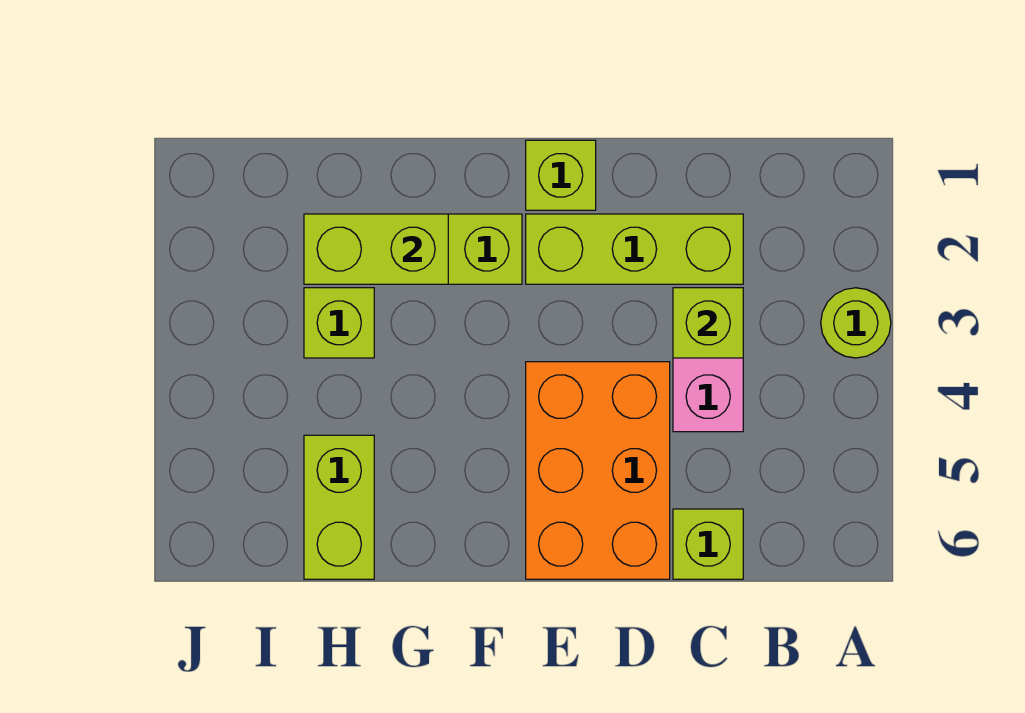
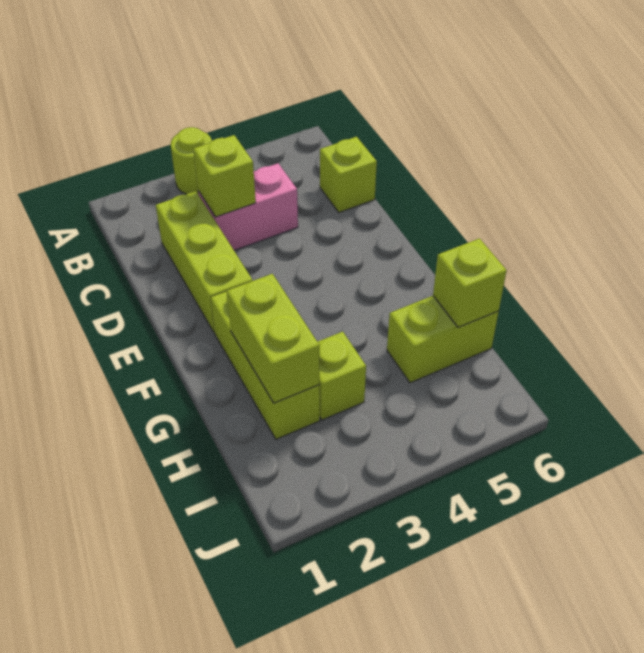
orange 2x3 brick [526,362,670,579] -> none
lime 1x1 brick [526,140,596,210] -> lime 1x1 brick moved to [433,238,507,328]

